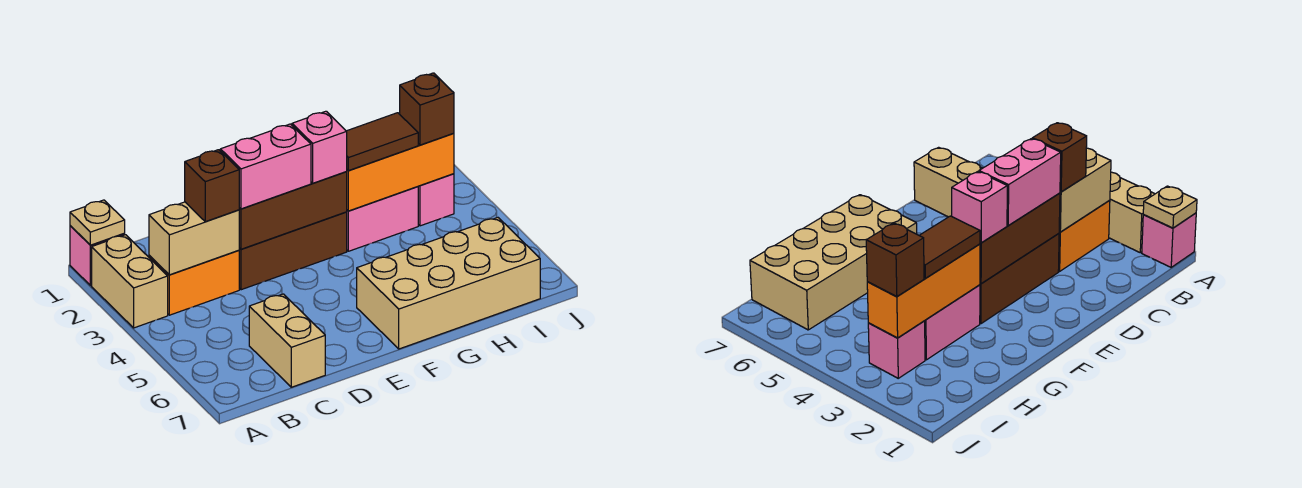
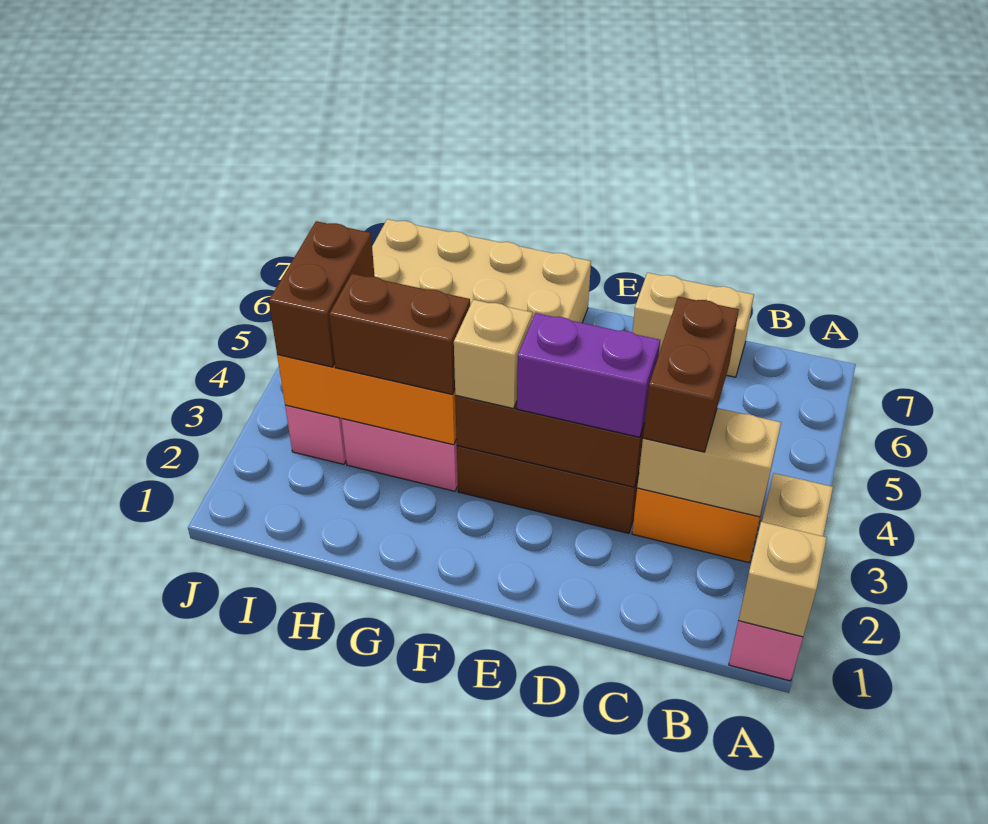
tan 1x1 plate [70,200,125,245] -> tan 1x1 brick [739,522,827,637]
brown 1x1 brick [185,150,239,222] -> brown 1x2 brick [643,297,739,452]
tan 1x2 brick [249,294,325,387] -> tan 1x2 brick turned to [632,273,754,377]
pink 1x2 brick [220,124,311,209] -> purple 1x2 brick [517,313,660,437]
pink 1x1 brick [292,111,347,183] -> tan 1x1 brick [454,300,532,408]
brown 1x2 tile [346,113,418,171] -> brown 1x2 brick [329,274,470,394]
brown 1x1 brick [400,73,454,145] -> brown 1x2 brick [269,221,375,367]

